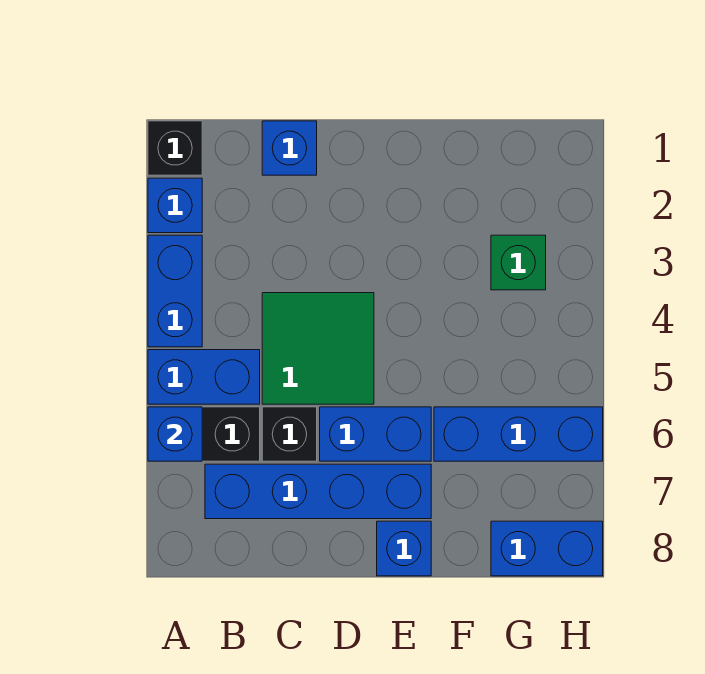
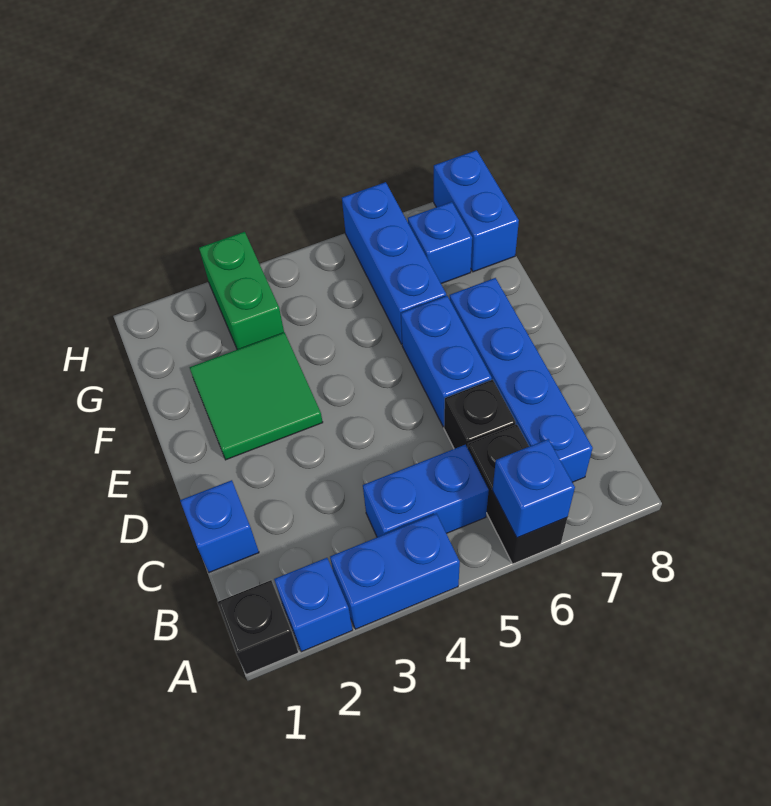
blue 1x2 brick [148,350,260,404] -> blue 1x2 brick turned to [363,445,489,537]
green 2x2 tile [262,293,374,404] -> green 2x2 tile moved to [190,332,323,460]
blue 1x1 brick [377,521,431,576] -> blue 1x1 brick moved to [408,202,472,284]
green 1x1 brick [491,235,546,290] -> green 1x2 brick [199,232,284,350]

